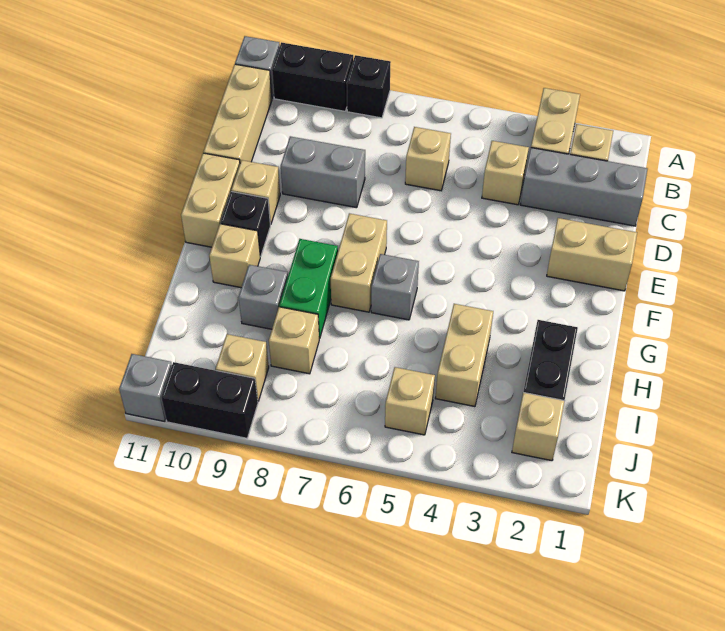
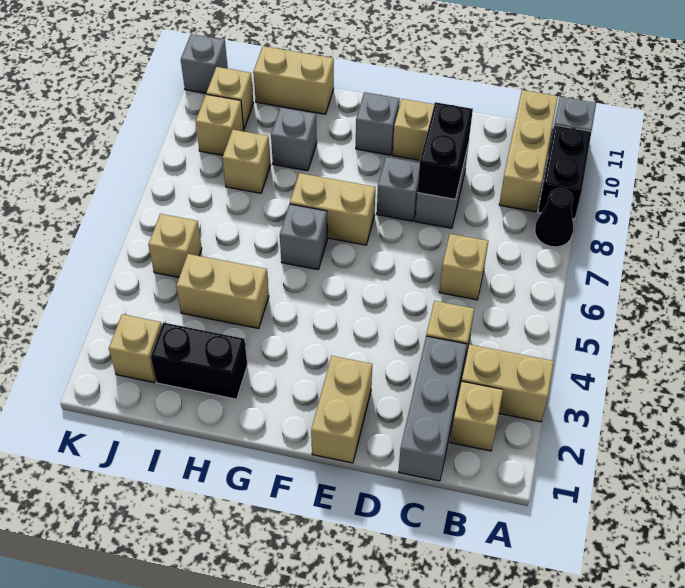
black 1x1 brick [347,55,391,118] -> black 1x1 cone [535,188,573,247]
tan 1x3 brick [204,64,272,162] -> tan 1x3 brick turned to [499,90,558,212]
none -> grey 1x1 brick [377,157,420,221]
tan 1x2 brick [181,153,240,247] -> tan 1x2 brick moved to [253,46,334,114]
black 1x1 brick [220,192,270,257] -> grey 1x1 brick [356,92,400,155]
green 1x2 brick [279,239,338,338] -> none
tan 1x1 brick [209,224,260,288] -> tan 1x1 brick moved to [206,67,253,128]
black 1x2 brick [161,362,258,438] -> black 1x2 brick moved to [417,102,473,199]

